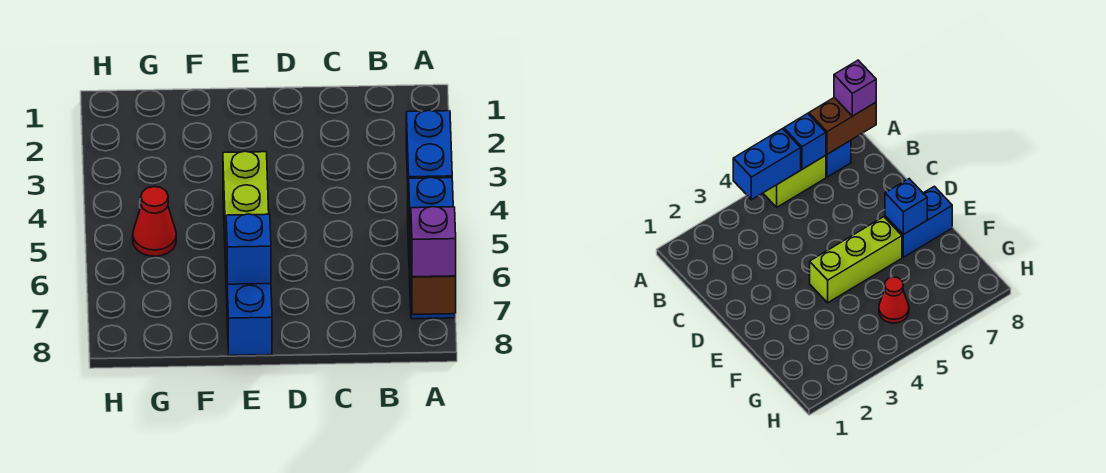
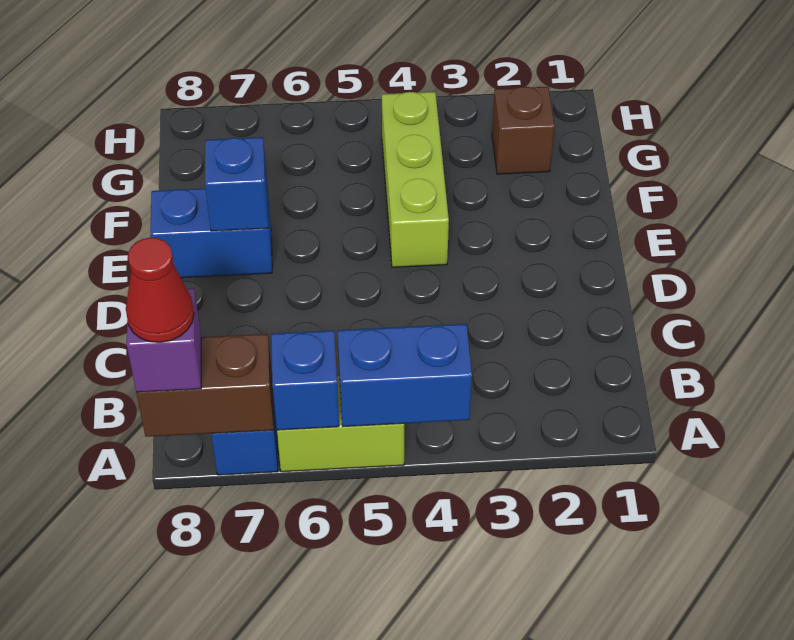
lime 1x3 brick [223,151,269,268] -> lime 1x3 brick turned to [382,92,449,267]
none -> brown 1x1 brick [492,87,555,174]
red 1x1 cone [133,186,176,256] -> red 1x1 cone moved to [126,237,194,342]

